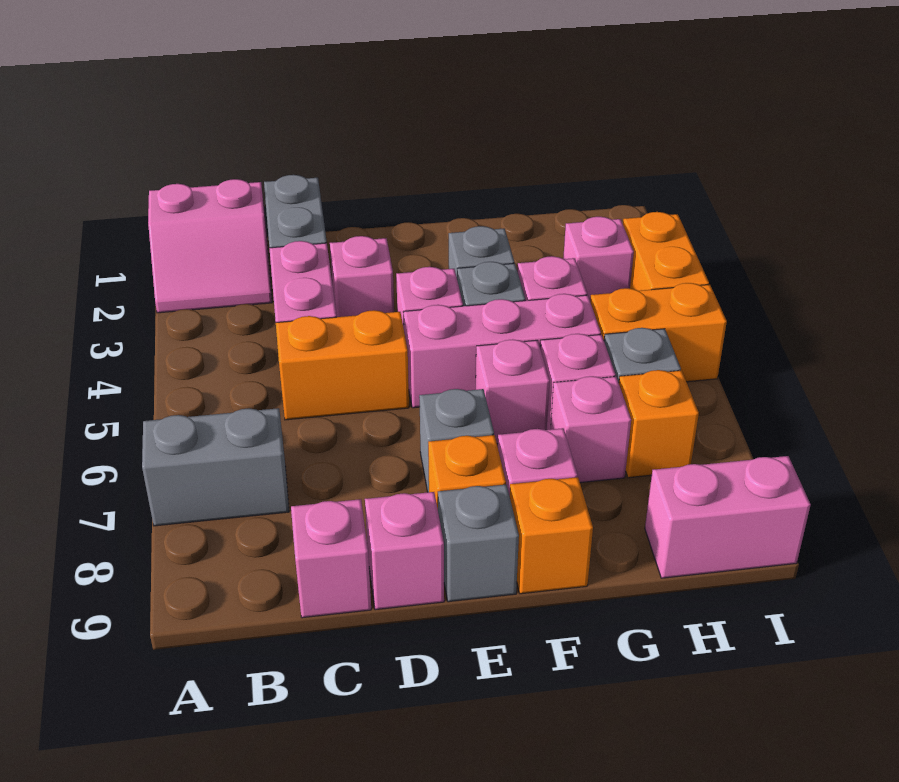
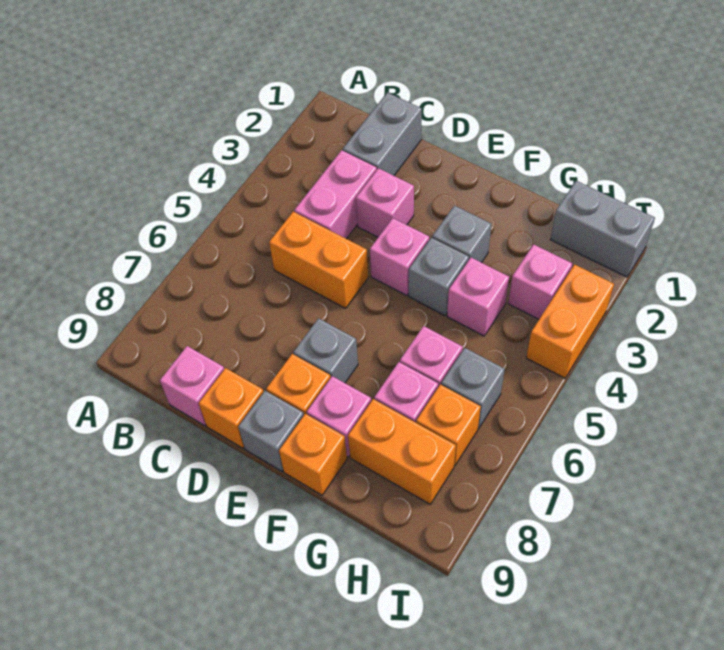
pink 2x2 slope [148,179,272,313] -> none
grey 1x2 brick [142,408,289,526] -> grey 1x2 brick moved to [550,181,655,277]
pink 1x1 brick [365,492,444,610] -> orange 1x1 brick [199,368,264,448]
pink 1x3 brick [403,294,601,408] -> none
pink 1x1 brick [476,339,550,444] -> none
orange 1x2 brick [590,283,727,382] -> orange 1x2 brick moved to [348,399,456,504]
pink 1x2 brick [645,456,811,578] -> none

